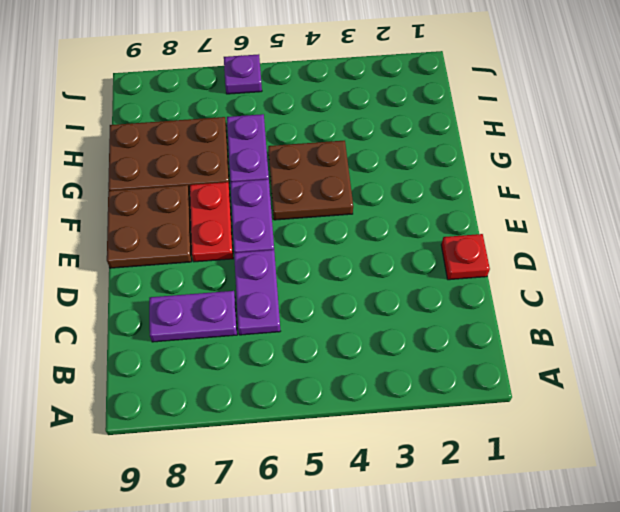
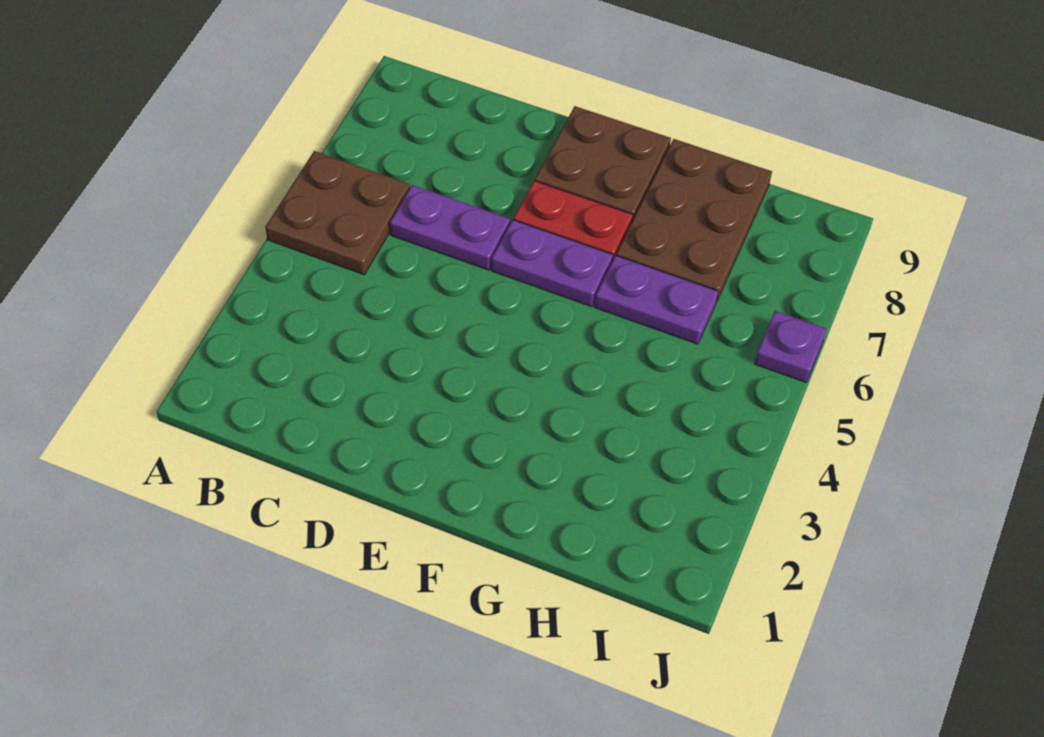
purple 1x2 plate [149,291,237,342] -> none
red 1x1 plate [441,234,490,280] -> none
brown 2x2 plate [268,141,353,220] -> brown 2x2 plate moved to [265,151,410,275]

